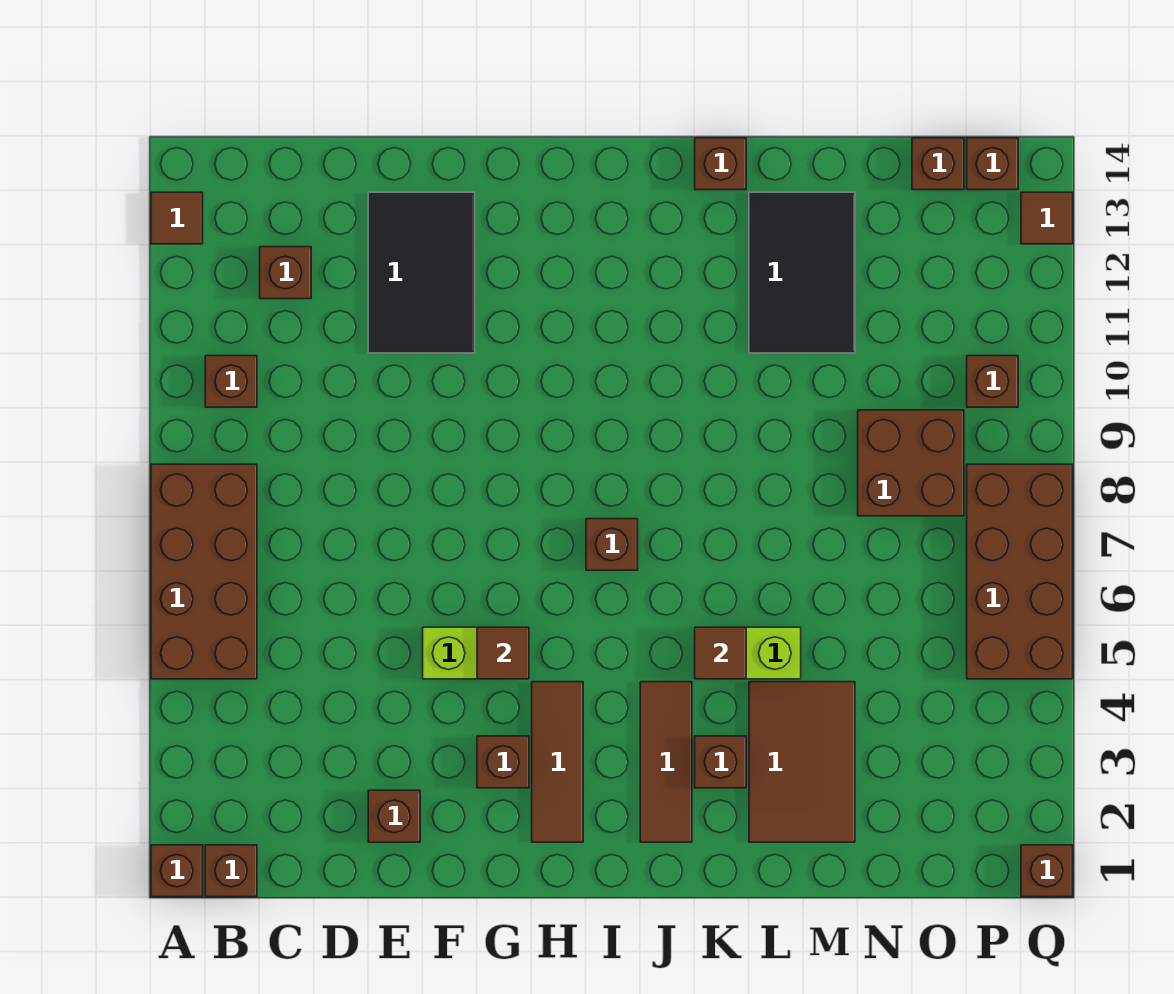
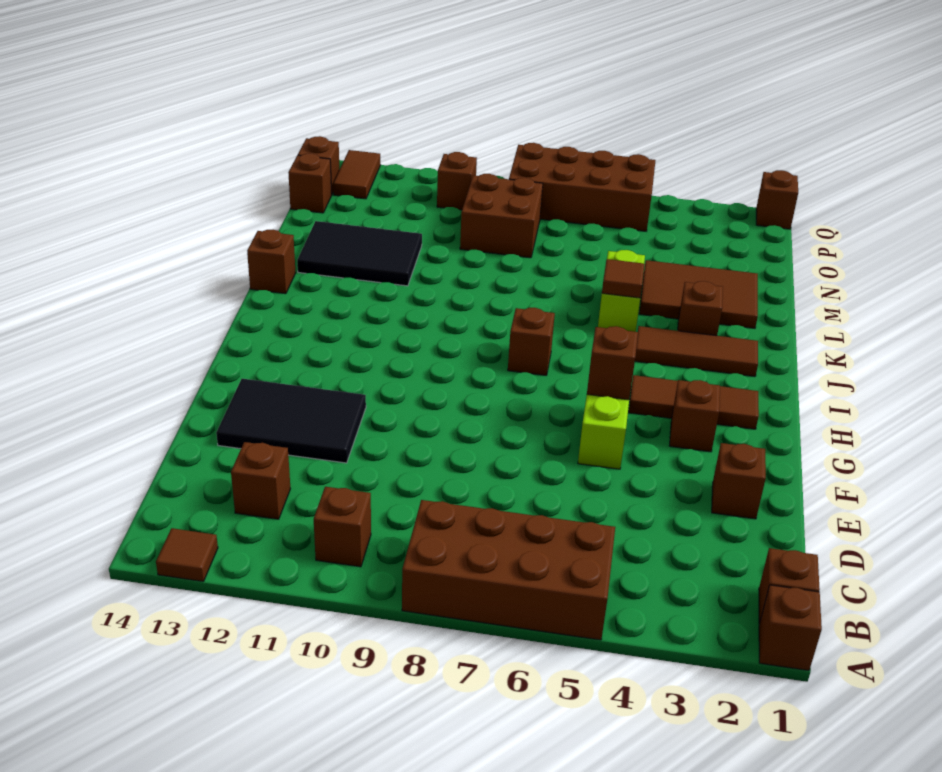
brown 1x1 tile [477,627,529,679] -> brown 1x1 brick [587,326,638,400]
brown 1x1 tile [1021,192,1073,244] -> brown 1x2 tile [333,150,381,199]

